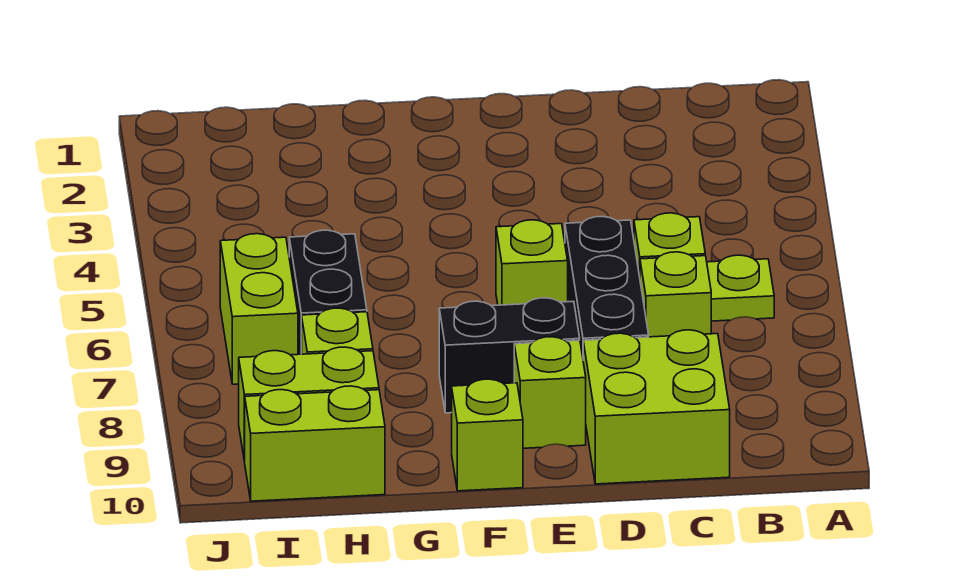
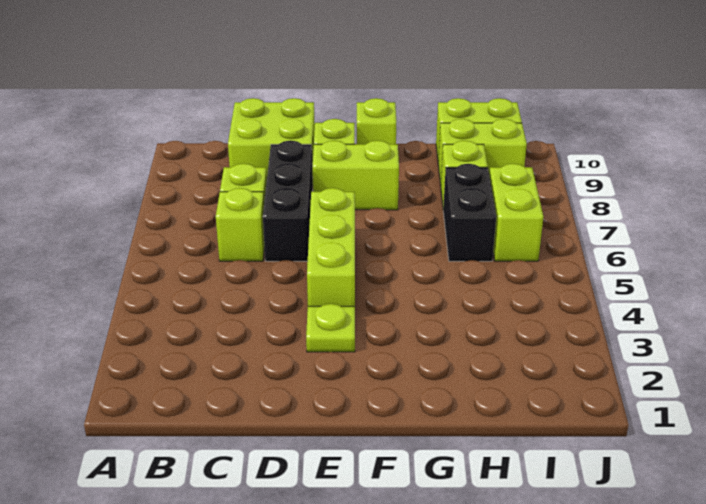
lime 1x1 plate [707,255,774,321] -> lime 1x1 plate moved to [306,304,355,352]
lime 1x1 brick [496,220,568,305] -> lime 1x3 brick [307,188,355,306]
black 1x2 brick [439,298,580,413] -> lime 1x2 brick [313,141,399,210]

